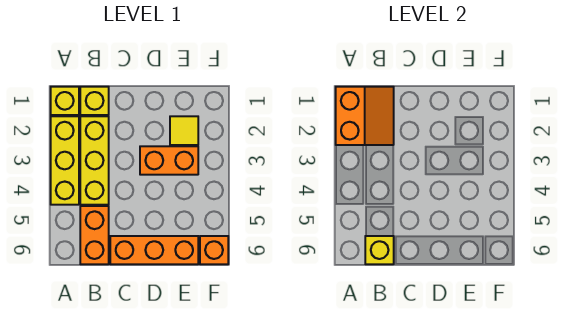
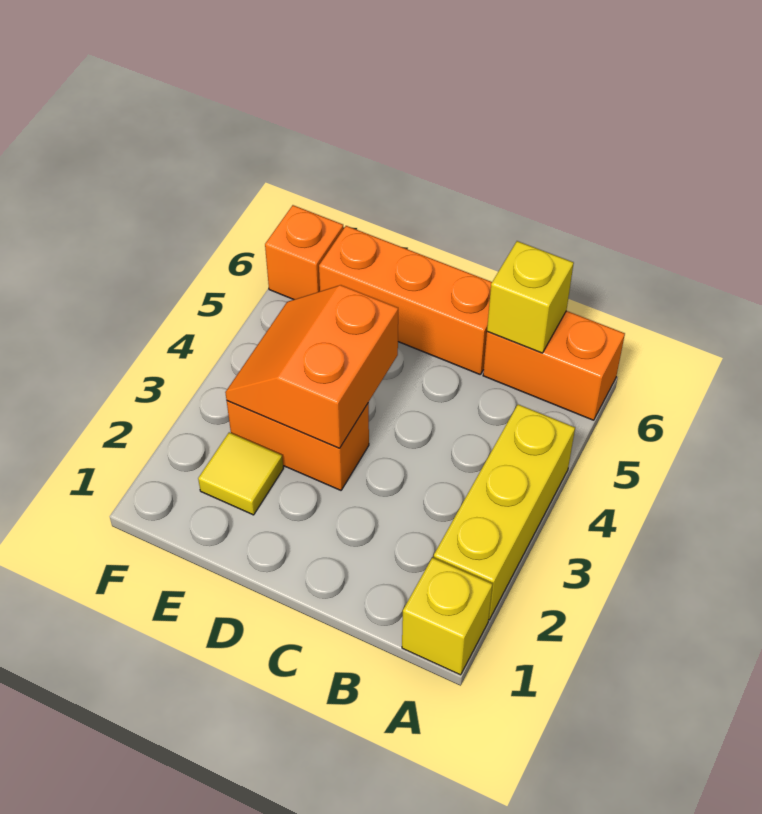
orange 2x2 slope [336,87,394,145] -> orange 2x2 slope moved to [225,285,398,448]
yellow 1x1 brick [80,87,109,115] -> none
yellow 1x3 brick [80,116,109,205] -> none
orange 1x2 brick [80,206,109,264] -> orange 1x2 brick turned to [483,311,625,420]

